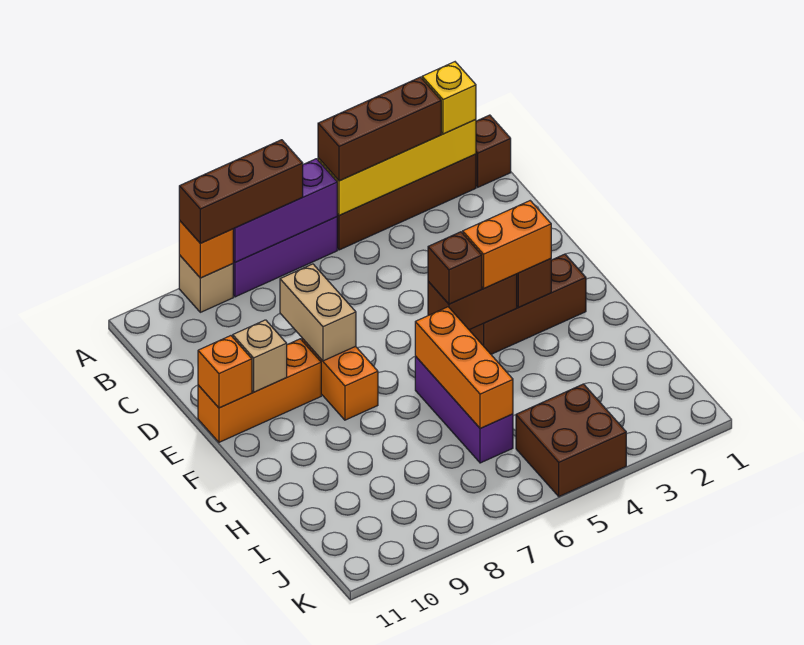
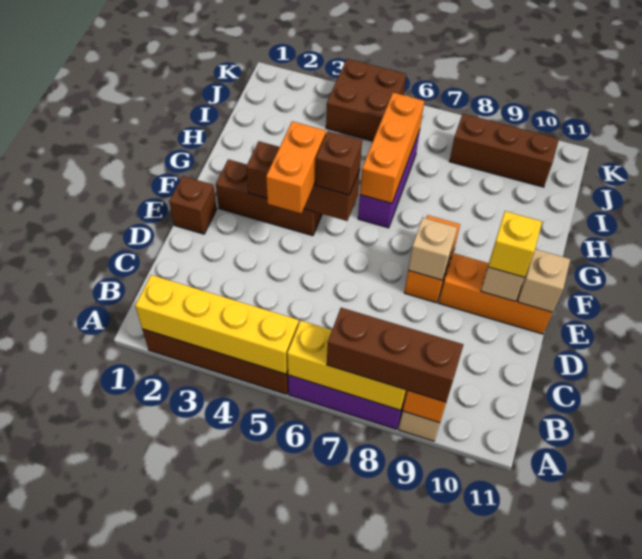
brown 1x1 brick [476,115,511,187] -> brown 1x1 brick moved to [169,176,217,234]
yellow 1x1 brick [422,62,476,134] -> yellow 1x1 brick moved to [488,211,542,277]
brown 1x3 brick [318,77,441,181] -> brown 1x3 brick moved to [449,114,559,187]
purple 1x3 brick [233,159,337,262] -> yellow 1x3 brick [287,321,407,410]
tan 1x2 brick [280,264,356,361] -> tan 1x1 brick [408,218,457,280]
orange 1x1 brick [198,336,252,408] -> tan 1x1 brick [517,249,570,312]
orange 1x2 brick [463,201,551,288] -> orange 1x2 brick turned to [266,121,326,213]

